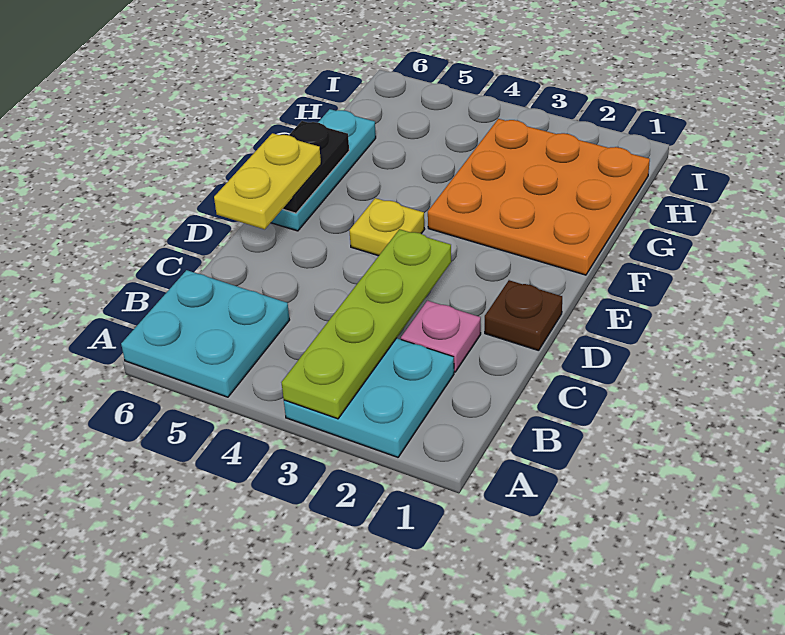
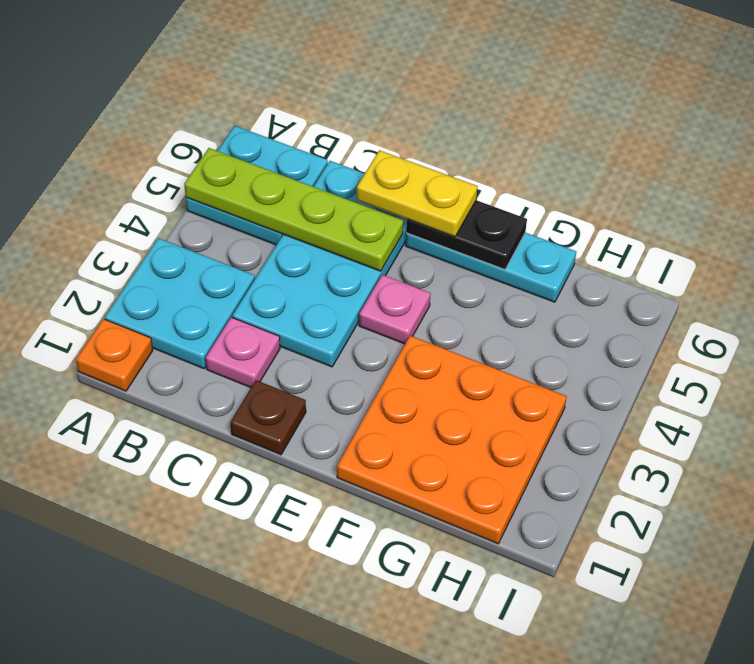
none -> orange 1x1 plate [76,319,153,391]
lime 1x4 plate [281,229,451,419] -> lime 1x4 plate moved to [184,148,403,271]
none -> cyan 2x4 plate [232,161,407,367]
yellow 1x1 plate [349,198,425,256] -> pink 1x1 plate [359,275,431,344]

